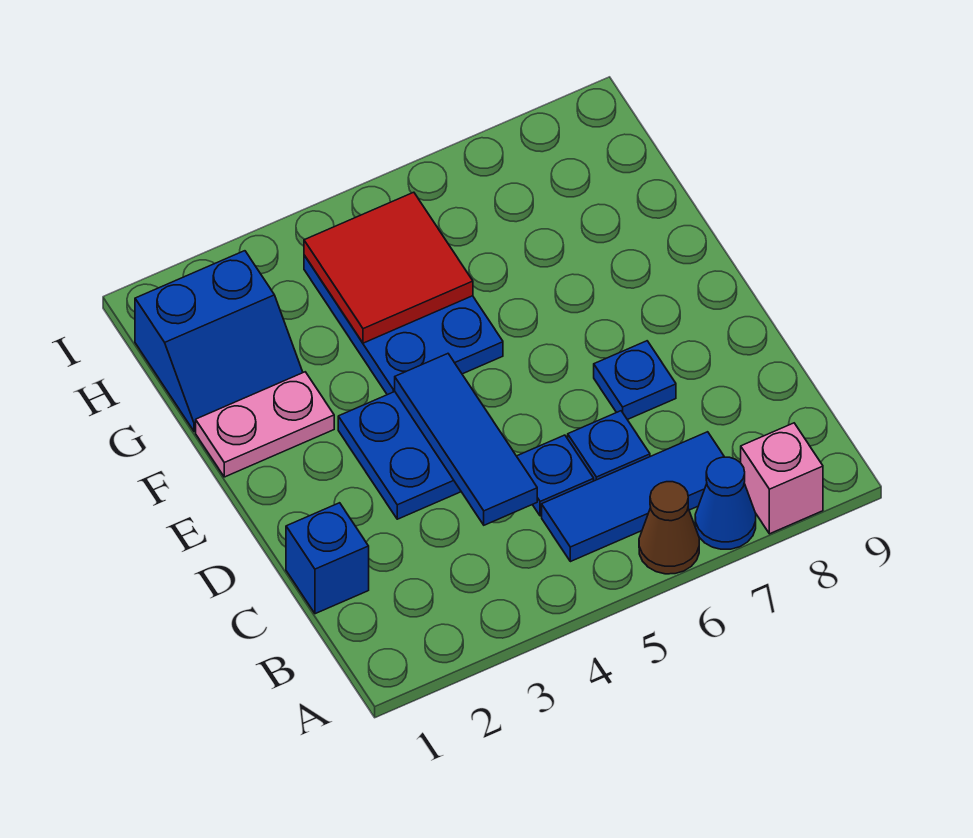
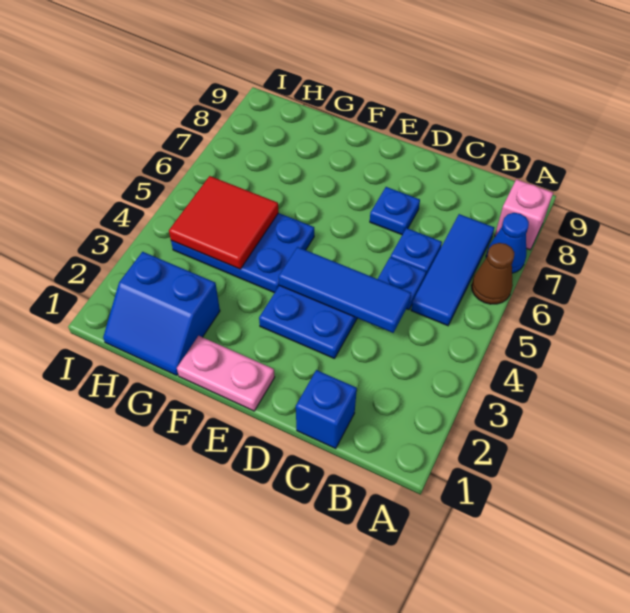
pink 1x2 plate [196,372,334,477] -> pink 1x2 plate turned to [177,336,275,411]
blue 2x2 slope [135,251,303,432] -> blue 2x2 slope turned to [103,252,220,375]

